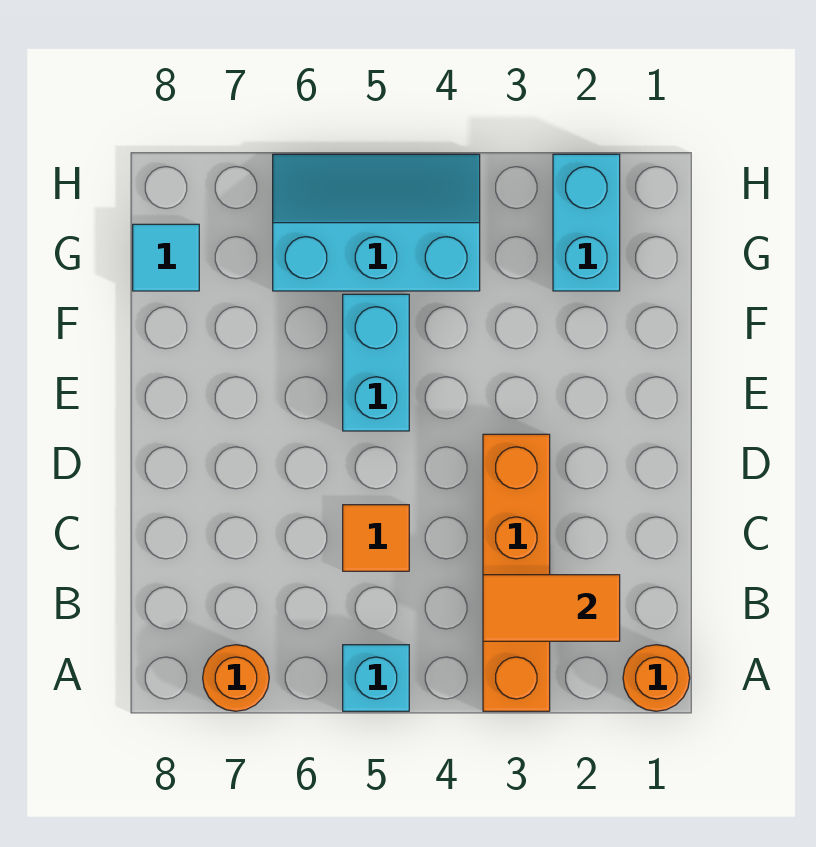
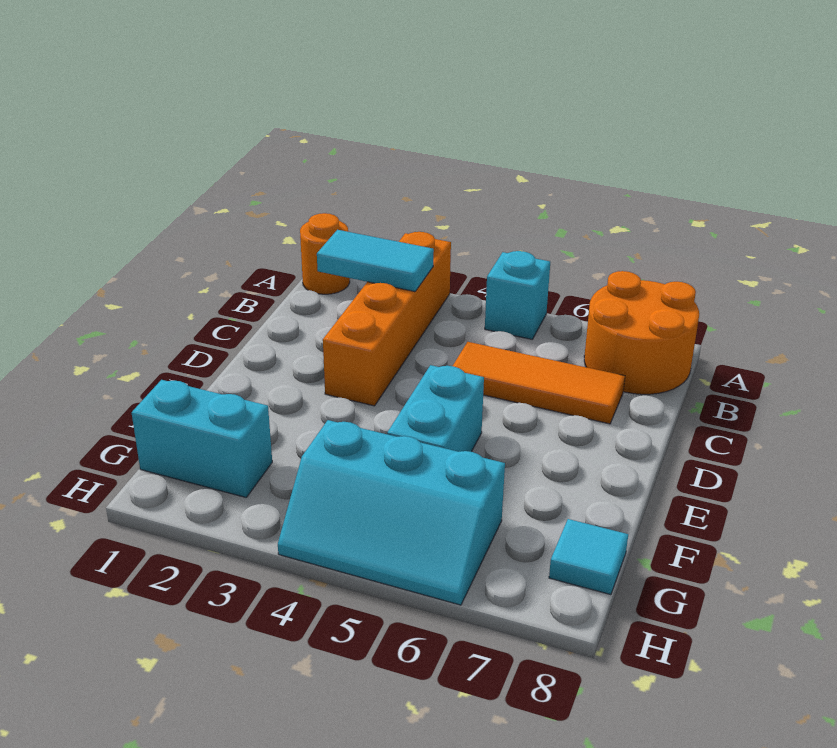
orange 1x1 round brick [203,645,269,711] -> orange 2x2 round brick [584,271,699,394]
orange 1x2 tile [483,575,620,641] -> cyan 1x2 tile [317,230,434,292]
orange 1x1 tile [343,505,409,571] -> orange 1x3 tile [453,342,625,424]
cyan 1x2 brick [553,154,620,291] -> cyan 1x2 brick turned to [132,380,272,497]

